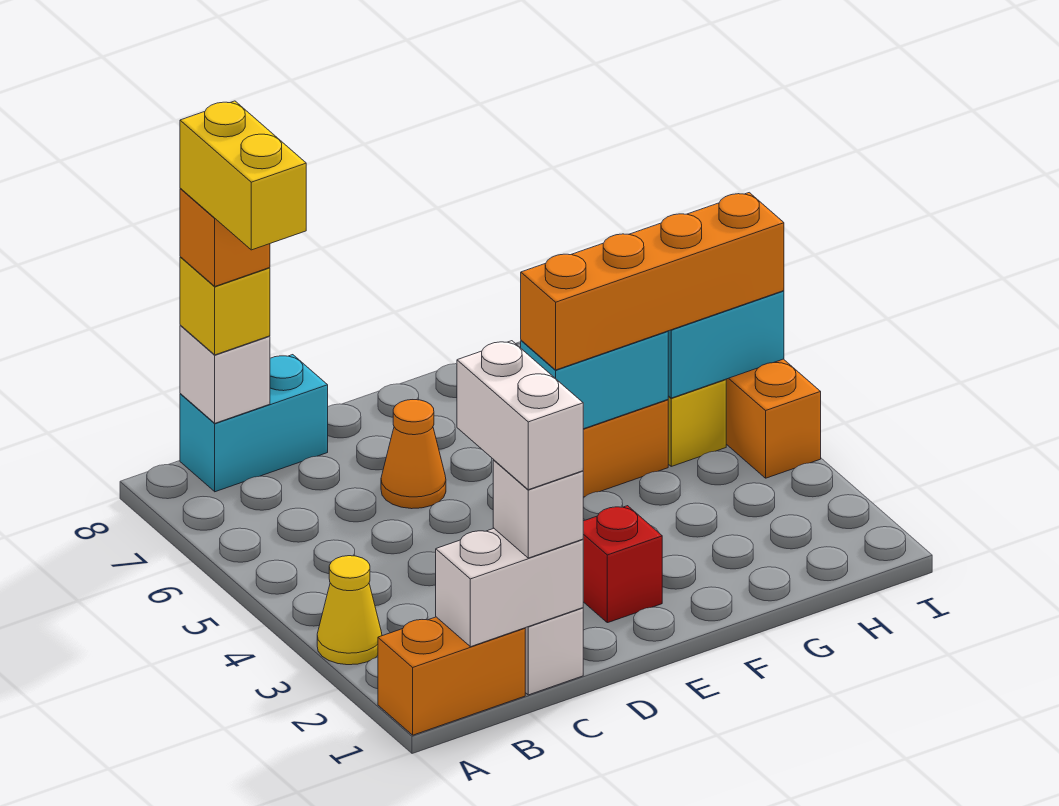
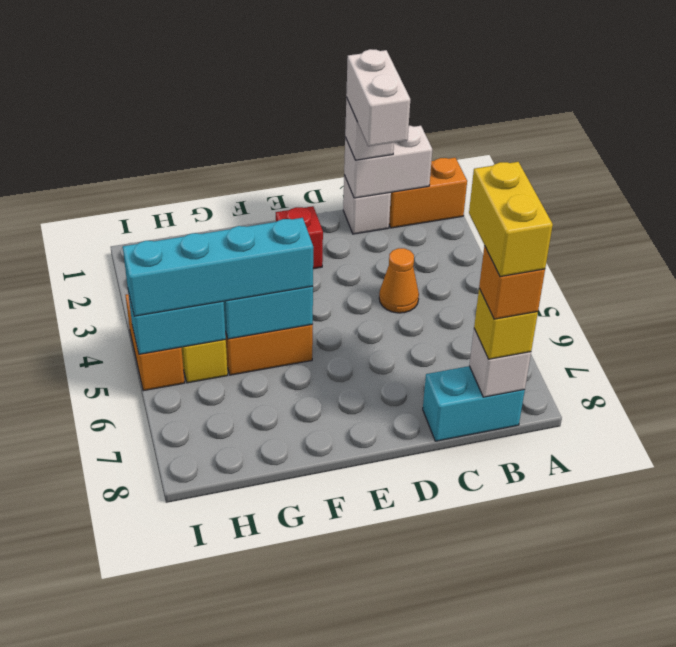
yellow 1x1 cone [317,556,382,665] -> none
orange 1x1 cone [381,400,446,509] -> orange 1x1 cone moved to [379,248,419,313]
orange 1x4 brick [521,193,784,370] -> cyan 1x4 brick [123,218,313,316]

